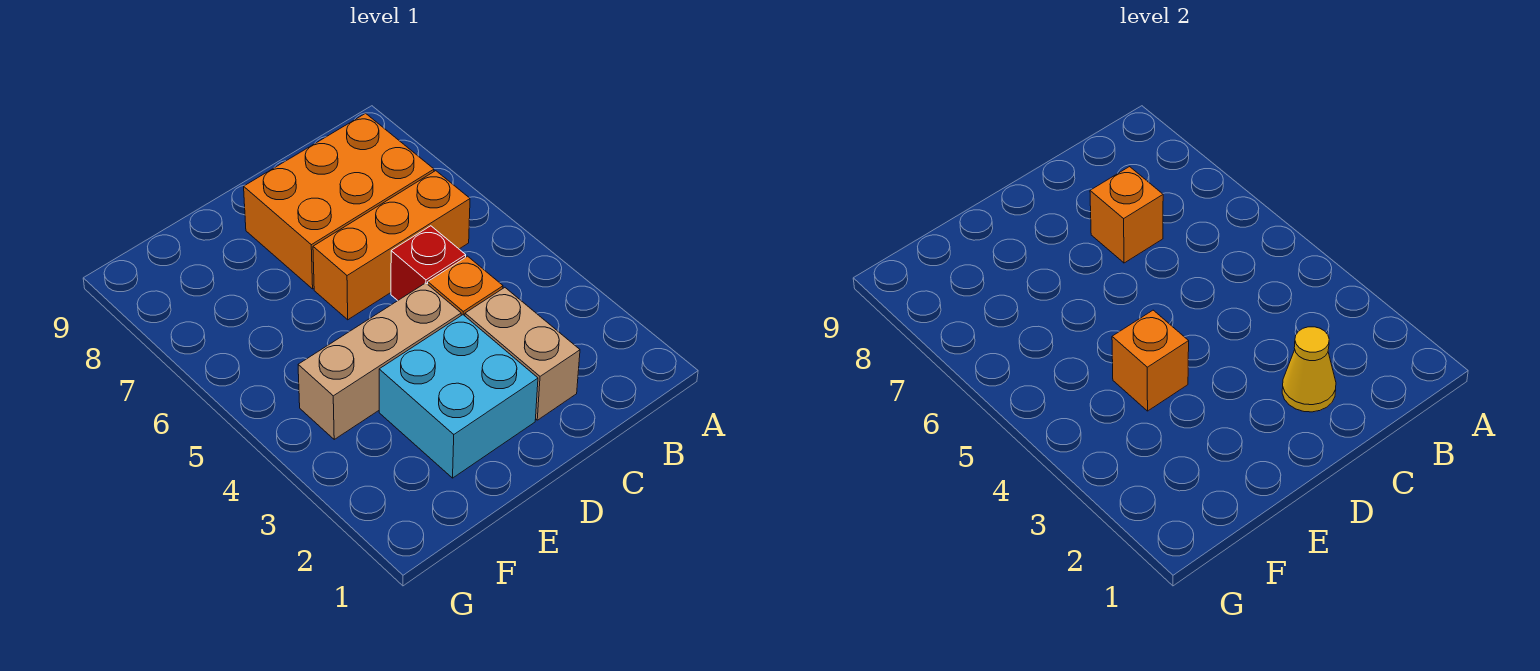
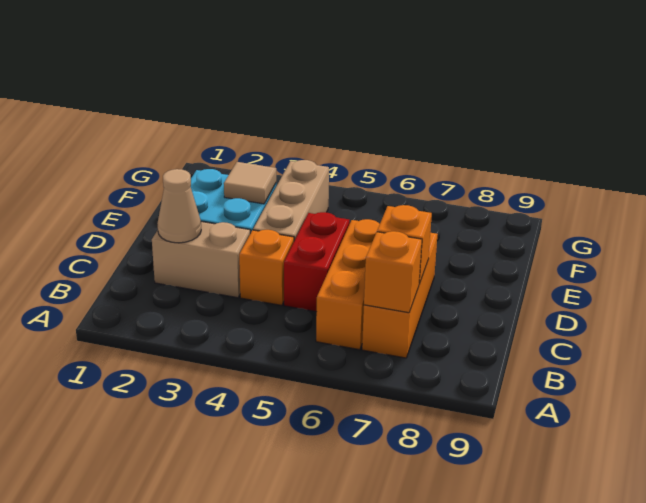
orange 2x3 brick [244,113,434,289] -> orange 1x3 brick [362,233,438,358]
yellow 1x1 cone [1282,327,1336,412] -> tan 1x1 cone [157,169,201,243]
red 1x1 brick [391,226,466,300] -> red 1x2 brick [284,212,349,312]
none -> tan 1x1 tile [224,162,276,204]
orange 1x1 brick [1112,310,1189,411] -> orange 1x1 brick moved to [364,231,422,313]

